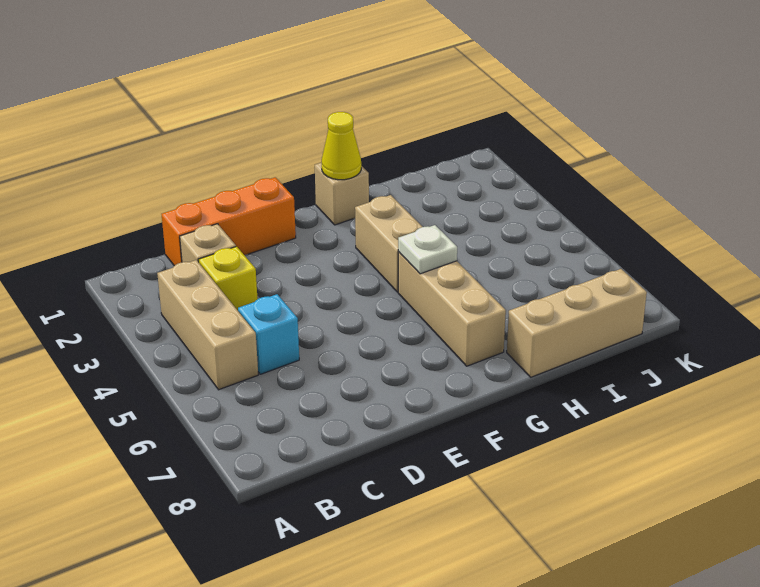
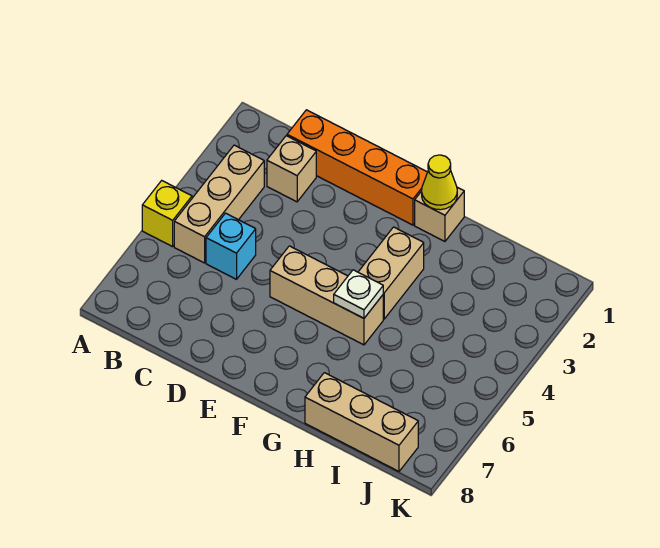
orange 1x3 brick [162,177,296,266] -> orange 1x4 brick [287,110,427,225]
yellow 1x1 brick [198,246,258,310] -> yellow 1x1 brick moved to [142,181,192,247]
tan 1x3 brick [398,252,506,366] -> tan 1x3 brick turned to [270,246,383,345]

